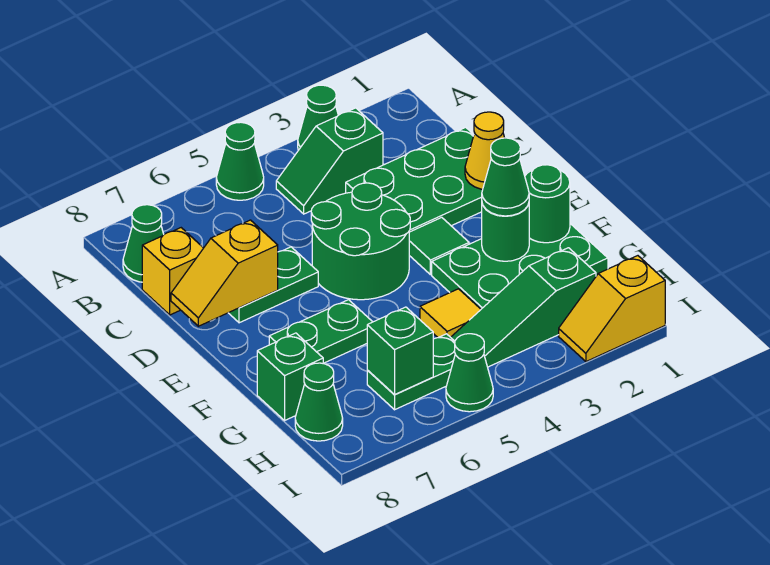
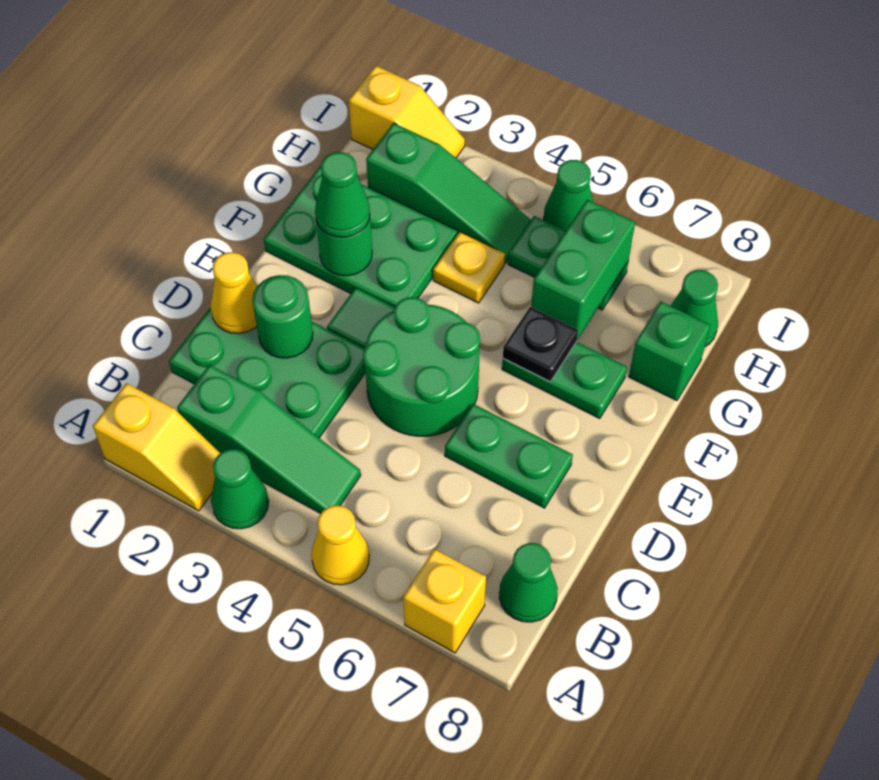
green 1x1 cone [216,122,264,200] -> yellow 1x1 cone [311,505,369,585]
green 1x2 slope [276,108,383,214] -> green 1x3 slope [177,365,361,514]
yellow 1x1 brick [142,228,203,315] -> yellow 1x1 brick moved to [403,549,486,653]
yellow 1x2 slope [171,220,278,326] -> yellow 1x2 slope moved to [93,383,220,511]
green 1x1 round brick [525,165,570,243] -> green 1x1 round brick moved to [252,275,313,358]
none -> black 1x1 plate [503,307,578,382]
yellow 1x1 tile [420,289,481,338] -> yellow 1x1 plate [433,232,505,303]
green 1x1 brick [367,307,433,394] -> green 1x2 brick [531,199,635,339]

